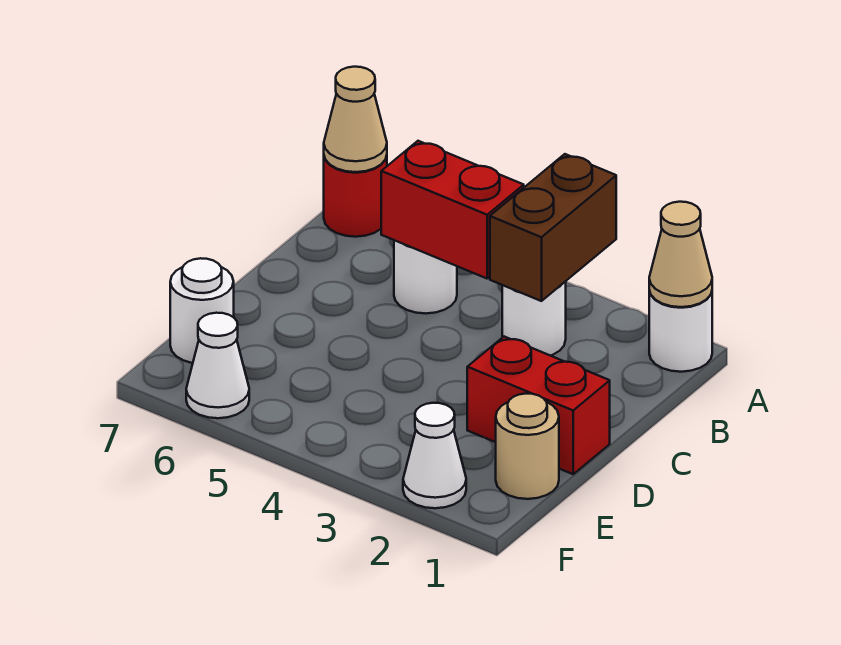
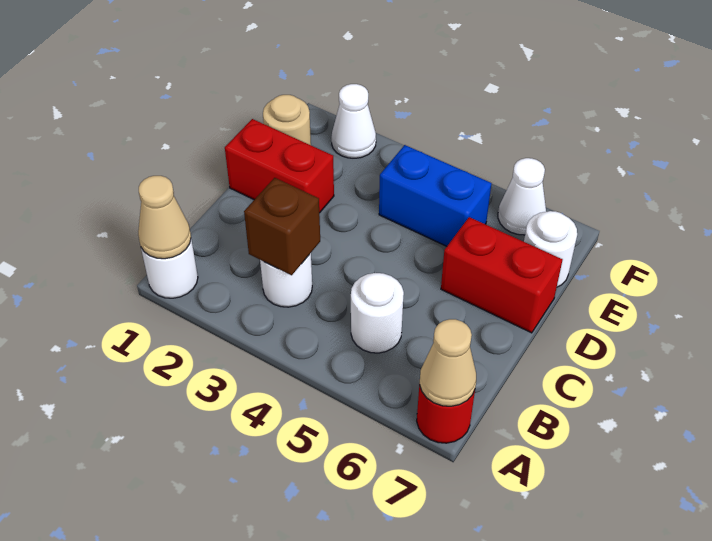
brown 1x2 brick [490,154,616,301] -> brown 1x1 brick [244,178,320,275]
red 1x2 brick [381,141,524,278] -> red 1x2 brick moved to [441,217,563,333]
none -> blue 1x2 brick [379,145,492,246]

